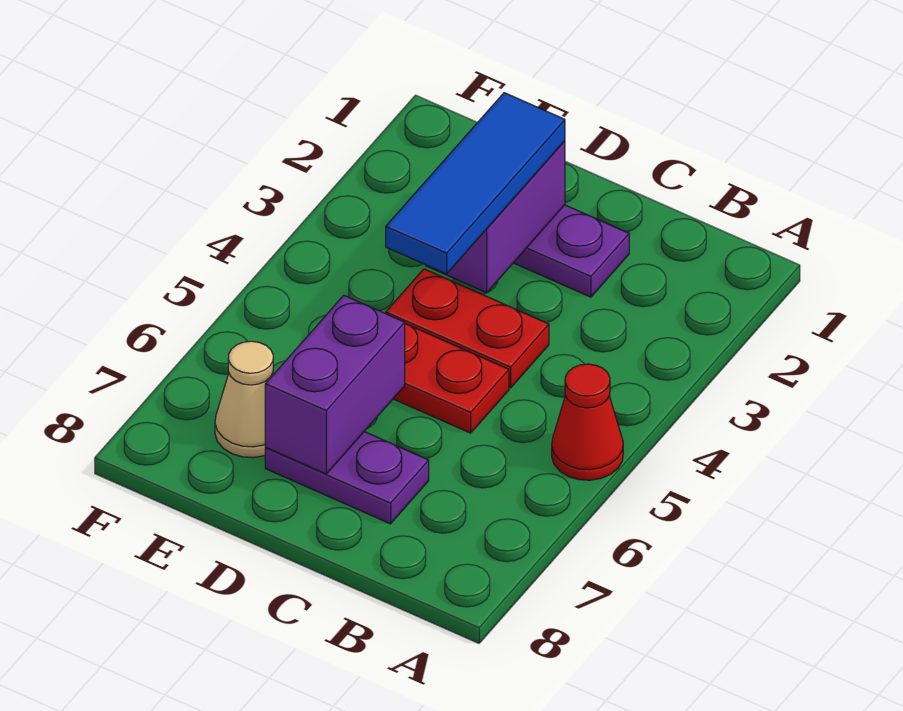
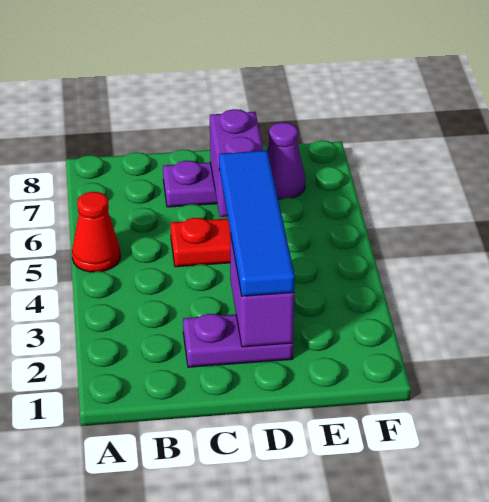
red 1x2 plate [386,269,549,388] -> none
blue 1x3 tile [386,93,565,274] -> blue 1x4 tile [219,150,295,296]
tan 1x1 cone [215,341,273,458] -> purple 1x1 cone [267,122,305,199]

